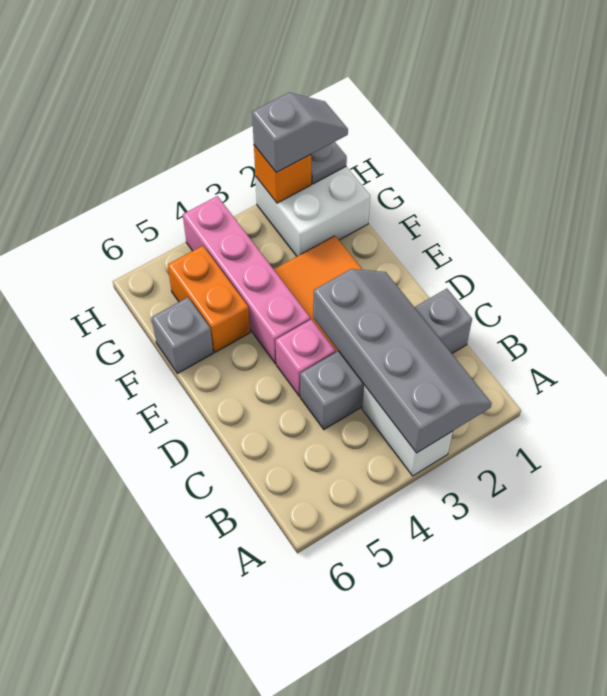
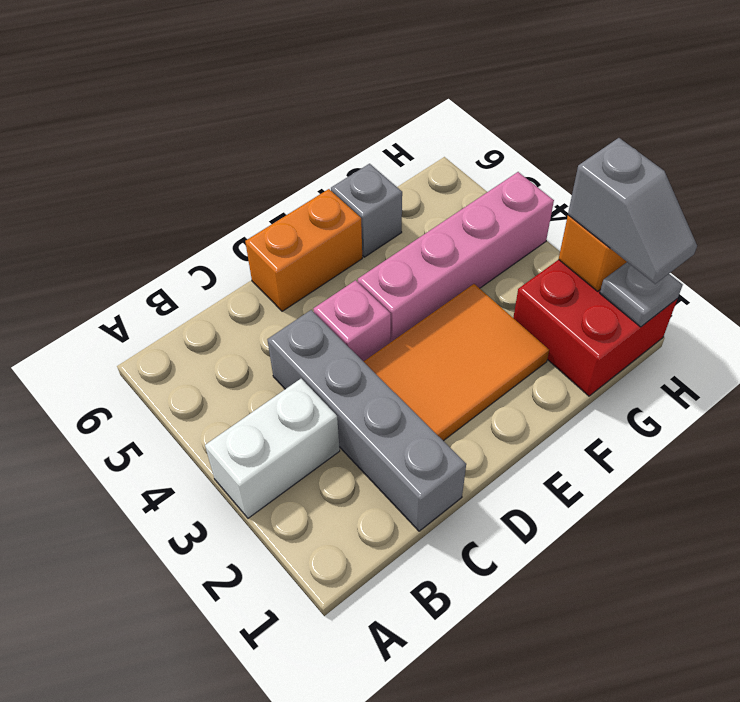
grey 2x4 slope [313,269,492,453] -> none
orange 1x2 brick [167,246,250,352] -> orange 1x2 brick moved to [245,189,362,311]
white 2x2 brick [255,167,370,256] -> red 2x2 brick [513,260,677,396]

